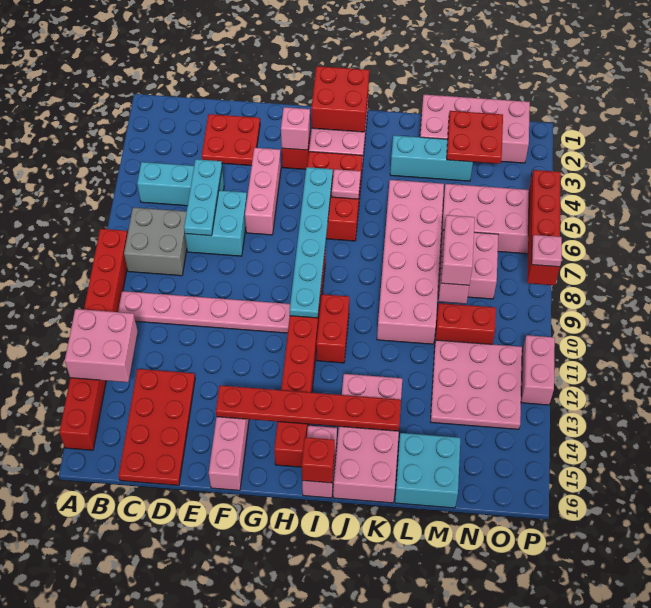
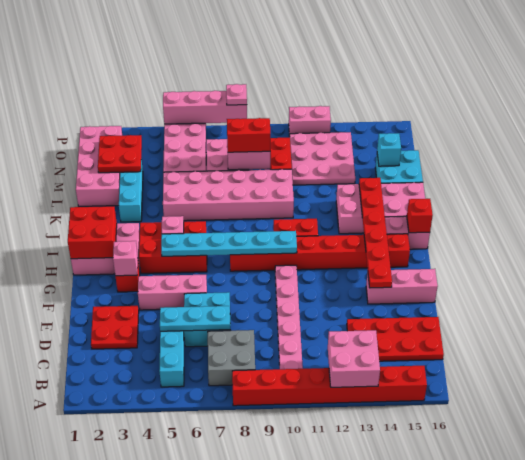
pink 1x2 brick [441,215,475,285] -> red 1x2 brick [227,118,270,152]
none -> cyan 1x1 brick [377,133,401,166]
red 1x4 brick [527,170,561,285] -> pink 1x4 brick [163,91,247,124]

